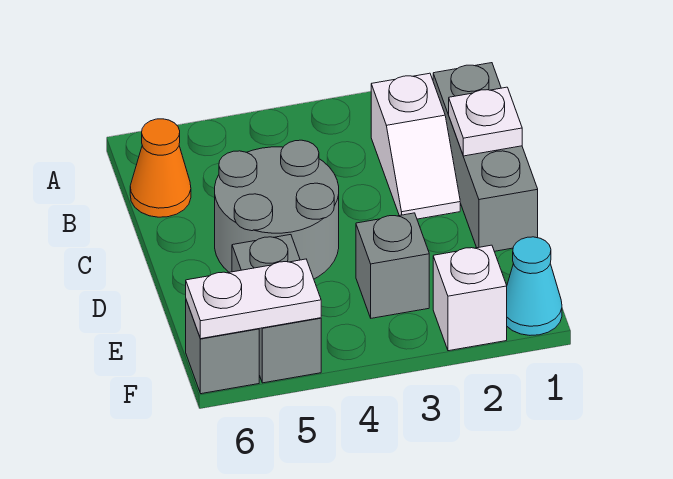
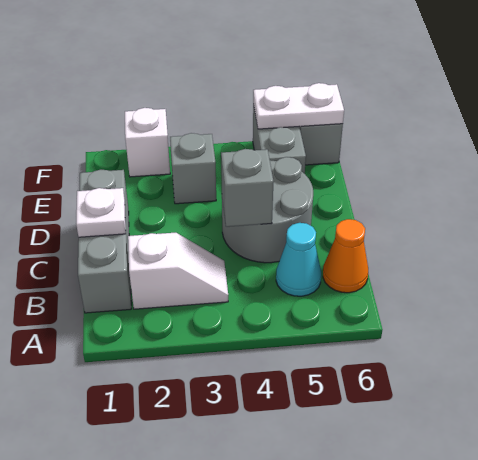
white 1x2 slope [371,73,460,219] -> white 1x2 slope turned to [128,233,228,309]
none -> grey 1x1 brick [221,149,273,227]
cyan 1x1 cone [507,237,562,335] -> cyan 1x1 cone moved to [276,223,321,296]

